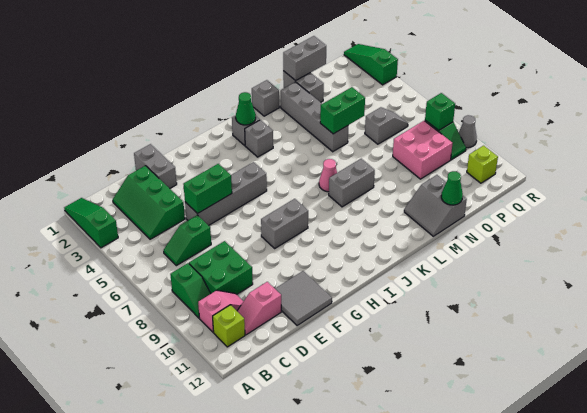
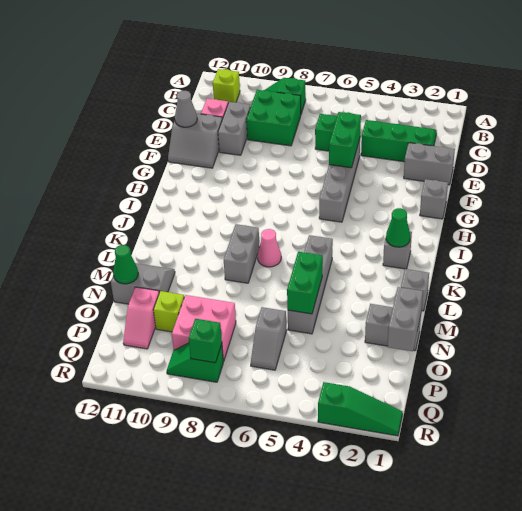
green 1x3 slope [64,198,118,248] -> none
pink 1x2 slope [198,290,244,332] -> pink 1x2 slope moved to [123,287,159,349]
grey 2x2 tile [275,271,332,326] -> grey 2x2 slope [168,114,222,168]
grey 1x2 brick [261,199,308,248] -> grey 1x2 brick moved to [218,102,251,155]
grey 1x1 brick [245,120,273,157] -> grey 1x1 brick moved to [420,179,448,219]
grey 1x4 brick [281,82,348,152] -> grey 1x4 brick turned to [288,235,333,334]
lime 1x1 brick [467,145,498,183] -> lime 1x1 brick moved to [154,291,184,332]
grey 1x1 cone [459,115,477,148] -> grey 1x1 cone moved to [175,91,197,127]

